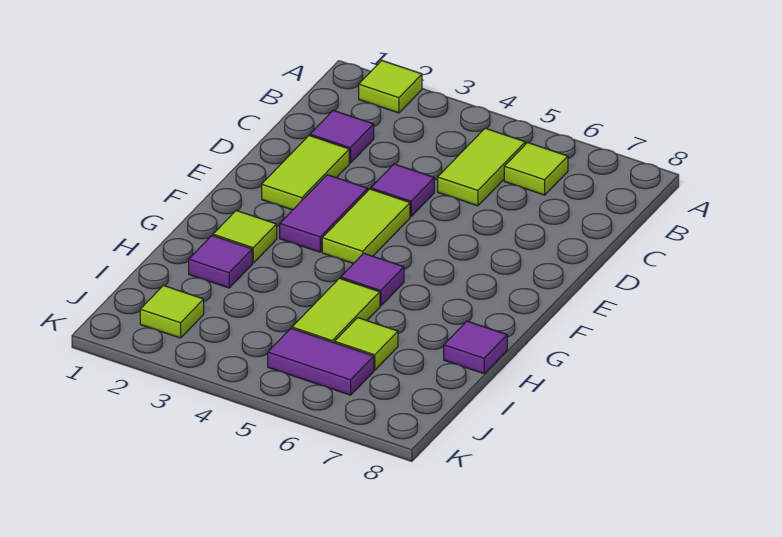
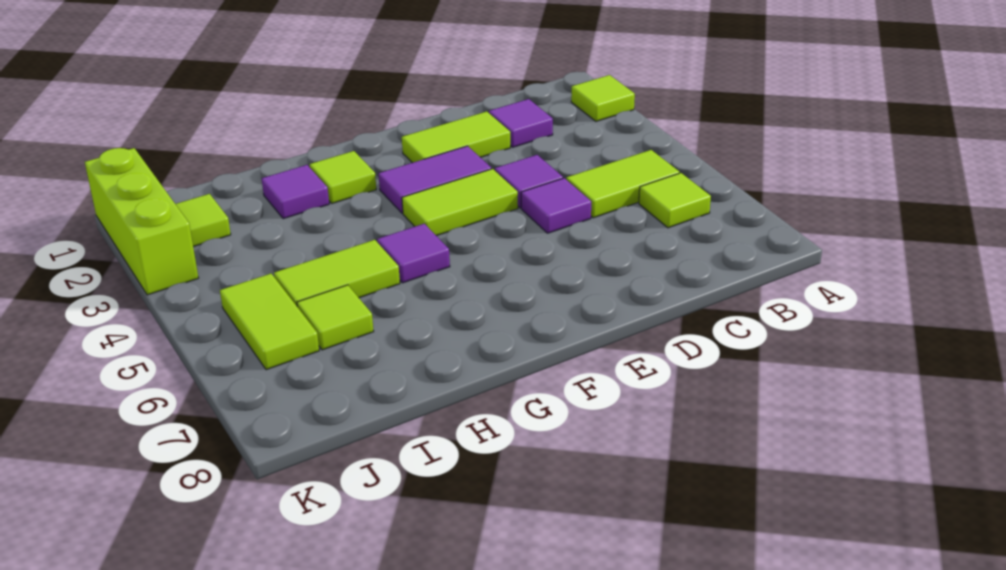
purple 1x1 tile [444,321,507,374] -> purple 1x1 tile moved to [521,178,591,233]
purple 1x2 tile [268,328,374,395] -> lime 1x2 tile [220,274,319,370]
none -> lime 1x3 brick [85,148,198,295]

